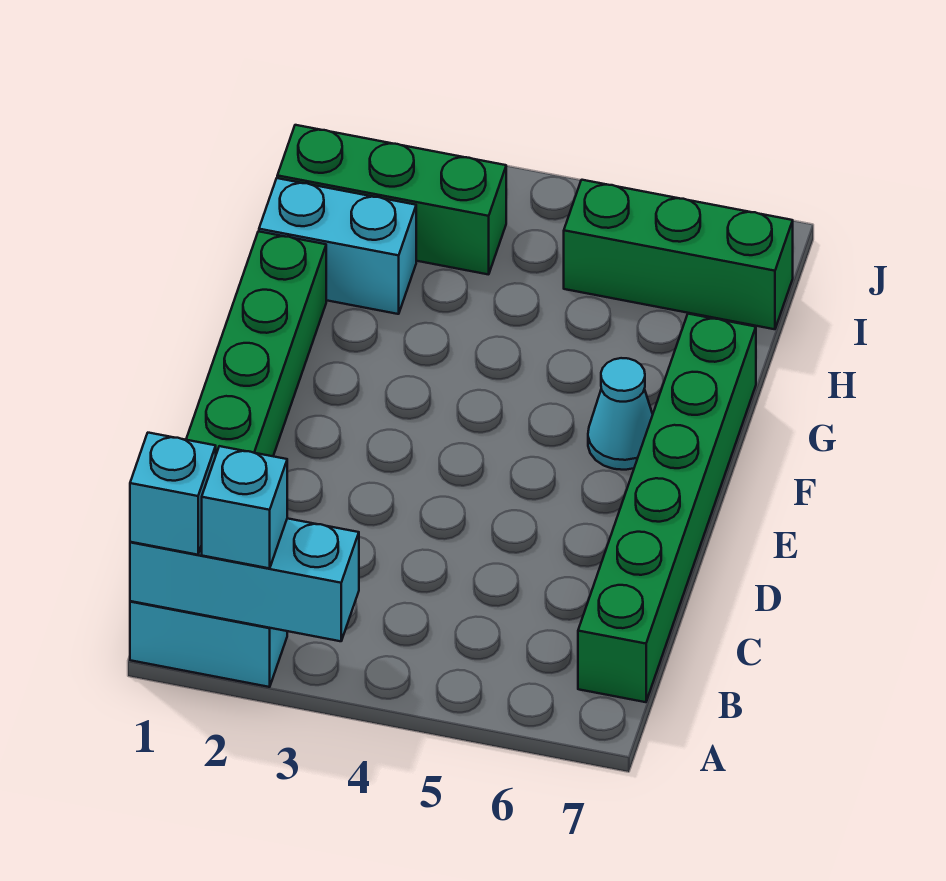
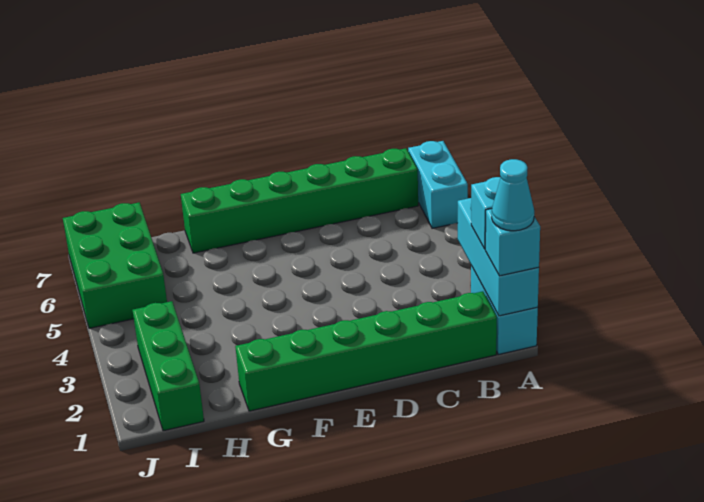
cyan 1x1 cone [588,358,653,470] -> cyan 1x1 cone moved to [492,159,534,231]
cyan 1x2 brick [259,178,416,314] -> cyan 1x2 brick moved to [408,141,468,228]
green 1x3 brick [564,180,793,329] -> green 2x3 brick [63,202,167,328]

